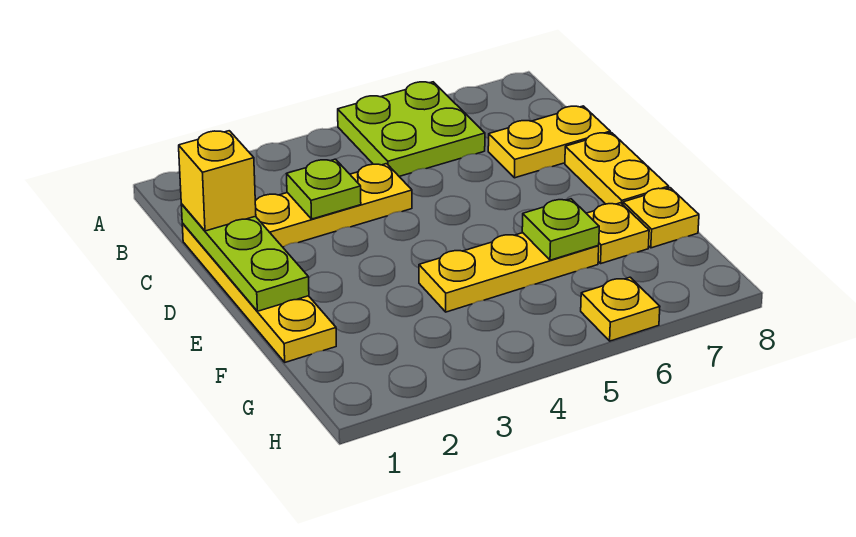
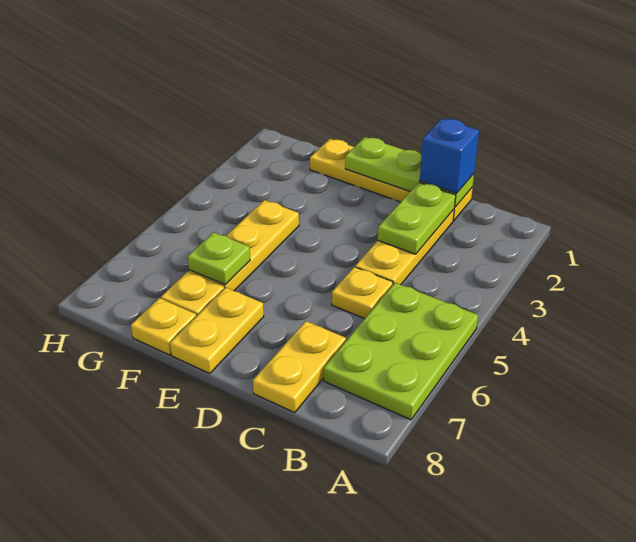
lime 2x2 plate [338,82,485,176] -> lime 2x3 plate [324,283,478,420]
yellow 1x1 brick [179,131,256,231] -> blue 1x1 brick [420,119,479,193]
lime 1x1 plate [287,159,361,219] -> lime 1x2 plate [378,182,456,254]
yellow 1x2 plate [565,133,669,204] -> yellow 1x2 plate turned to [170,288,264,374]
yellow 1x1 plate [581,277,660,341] -> yellow 1x1 plate moved to [332,267,393,319]

